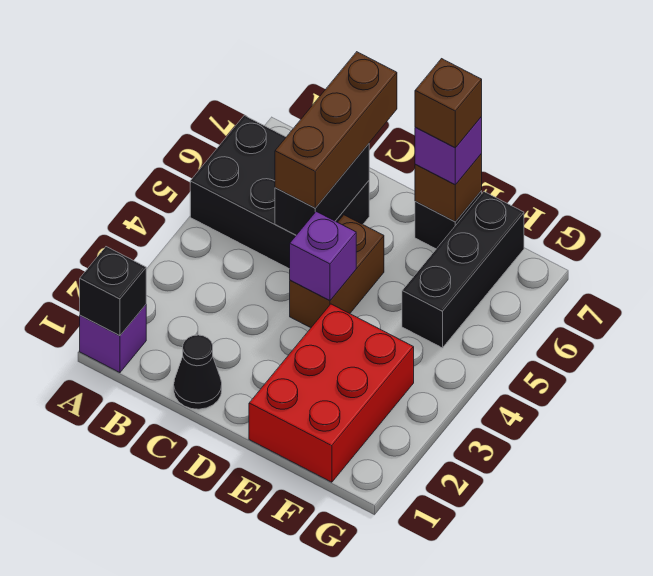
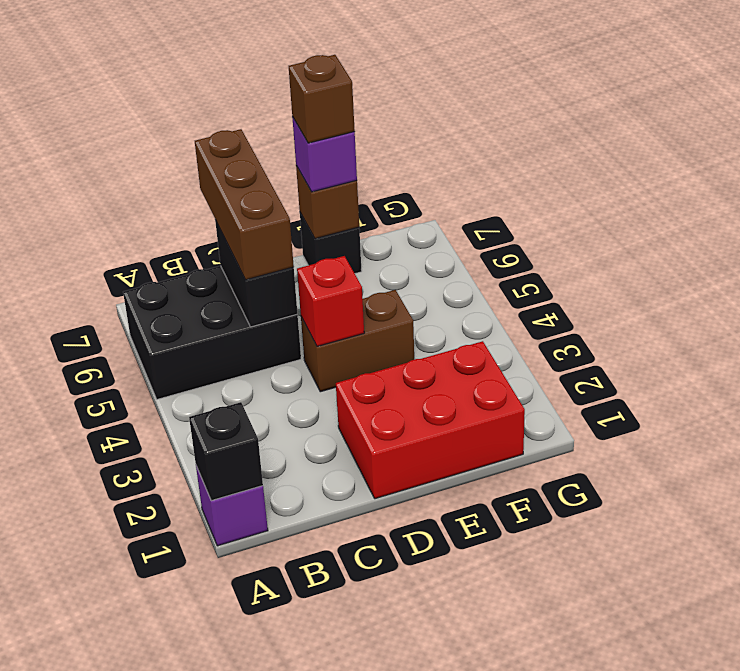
black 1x1 cone [174,335,222,409] -> none
brown 1x2 brick [290,215,384,328] -> brown 1x2 brick turned to [301,290,414,392]
purple 1x1 brick [290,212,356,300] -> red 1x1 brick [297,256,364,346]
red 2x3 brick [249,304,414,482] -> red 2x3 brick turned to [336,341,525,499]
black 1x3 brick [402,192,524,348] -> none

